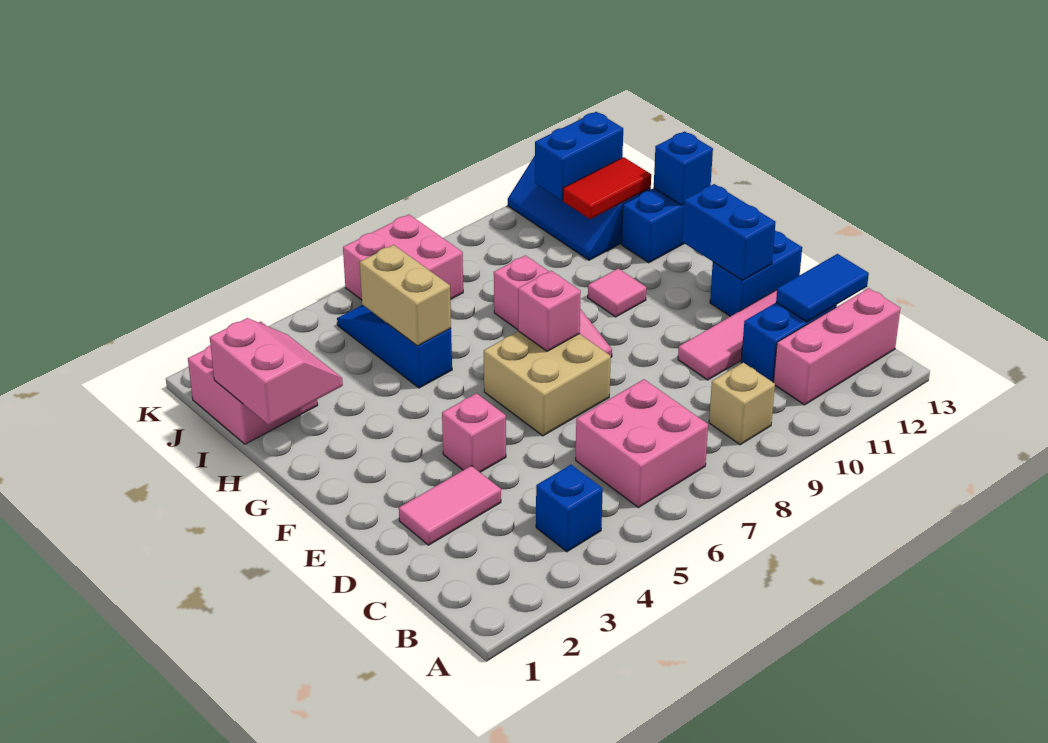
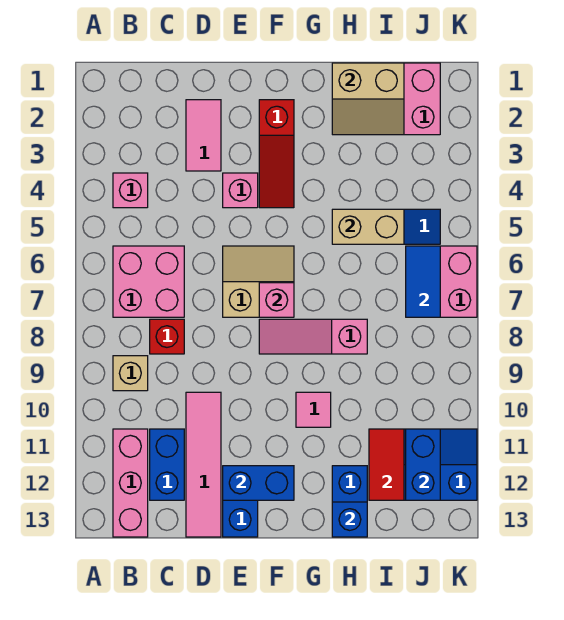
blue 1x1 brick [536,465,603,552] -> pink 1x1 brick [113,173,148,208]
none -> red 1x1 brick [150,319,184,354]
blue 1x2 tile [776,254,869,322] -> blue 1x2 tile moved to [406,246,440,317]
tan 2x2 brick [484,331,611,436] -> tan 2x2 slope [223,246,294,317]
none -> red 1x3 slope [259,100,294,208]
pink 2x2 slope [210,318,343,425] -> tan 2x2 slope [332,63,404,135]

